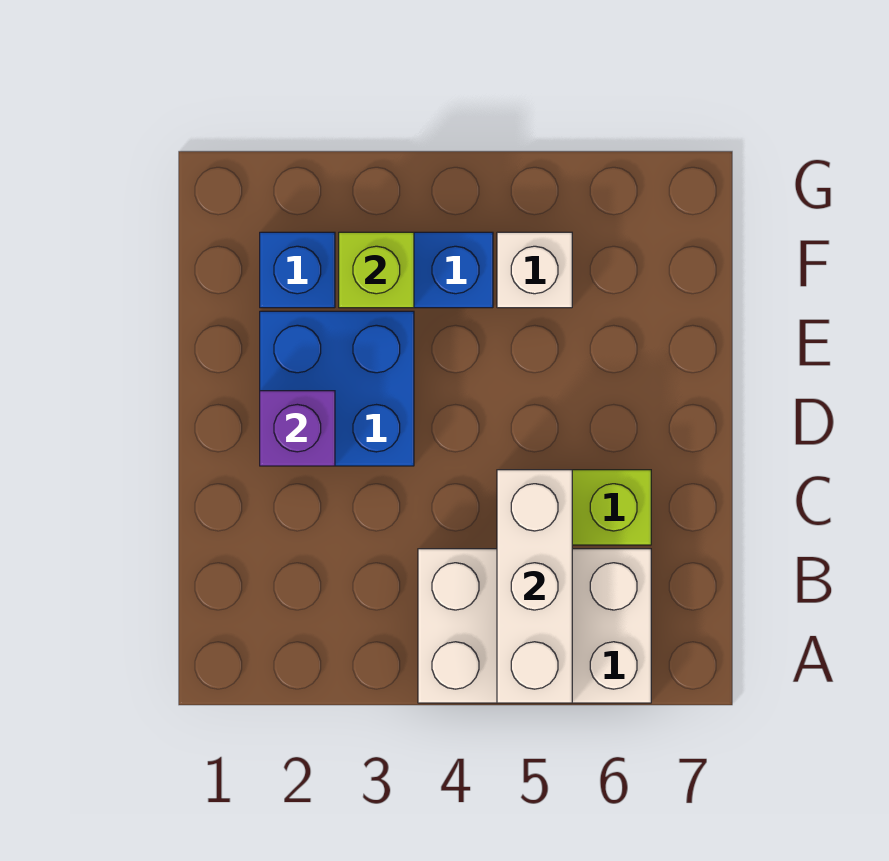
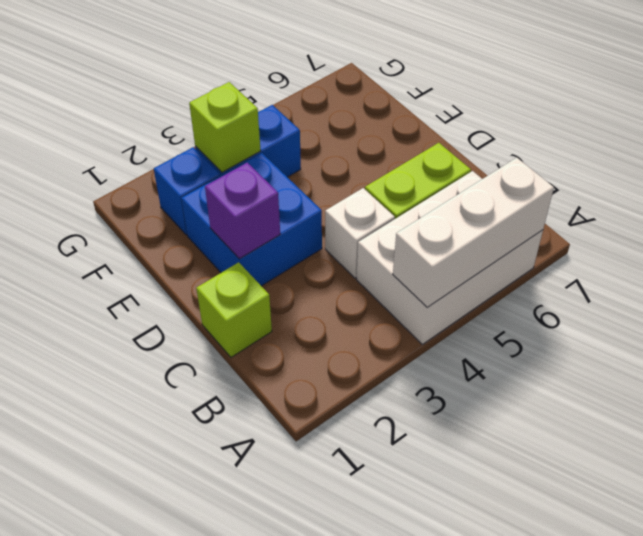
white 1x3 brick [497,470,572,703] -> white 1x3 brick turned to [393,158,554,307]
none -> lime 1x1 brick [196,262,272,357]
white 1x1 brick [497,232,572,308] -> white 1x1 brick moved to [325,188,395,278]

